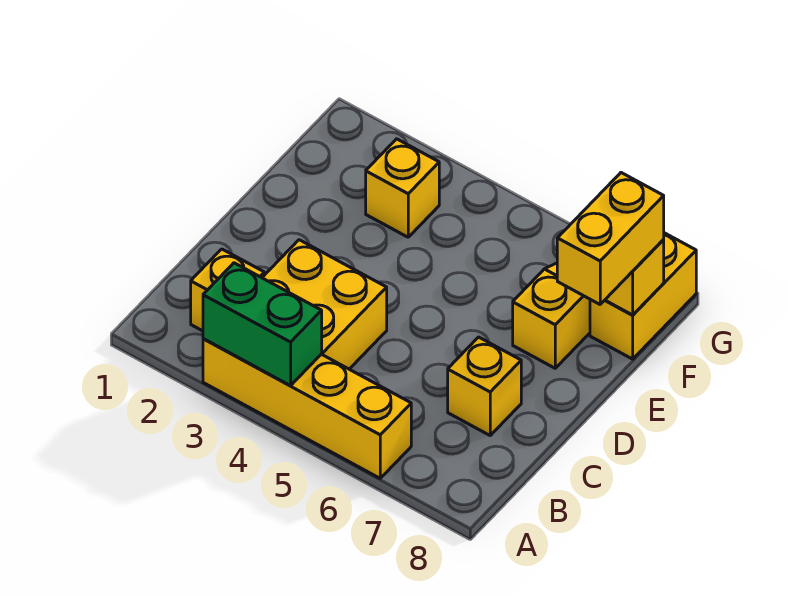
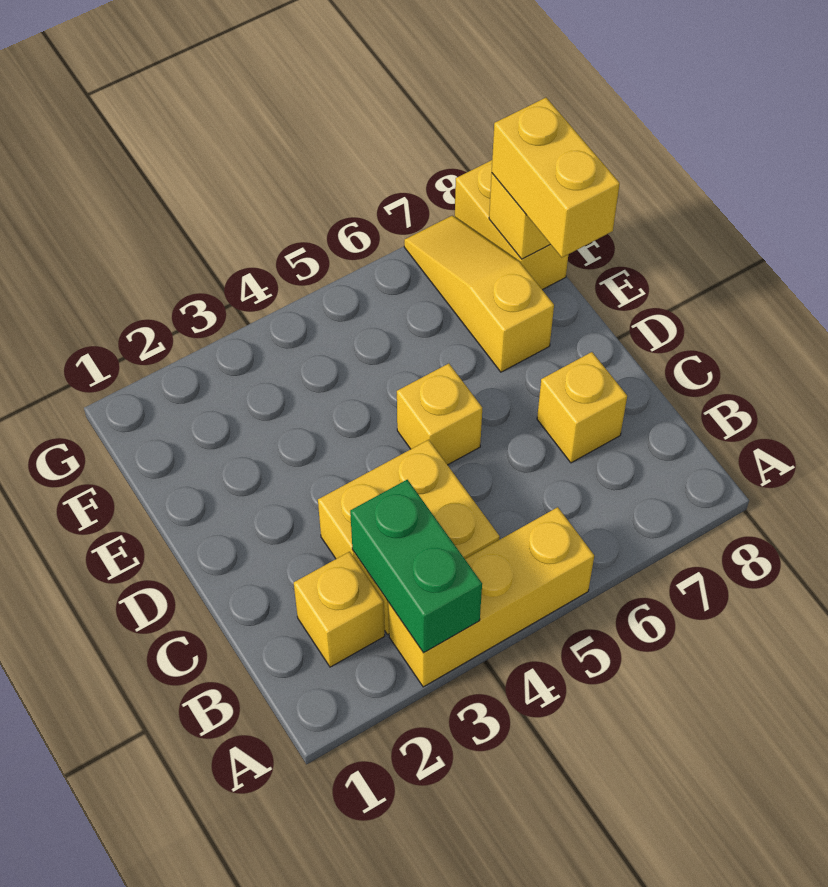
yellow 1x4 brick [203,339,411,478] -> yellow 1x3 brick [388,507,594,687]
green 1x2 brick [203,263,322,386] -> green 1x2 brick turned to [350,480,482,653]
yellow 1x1 brick [366,139,439,237] -> yellow 1x1 brick moved to [397,363,482,465]

